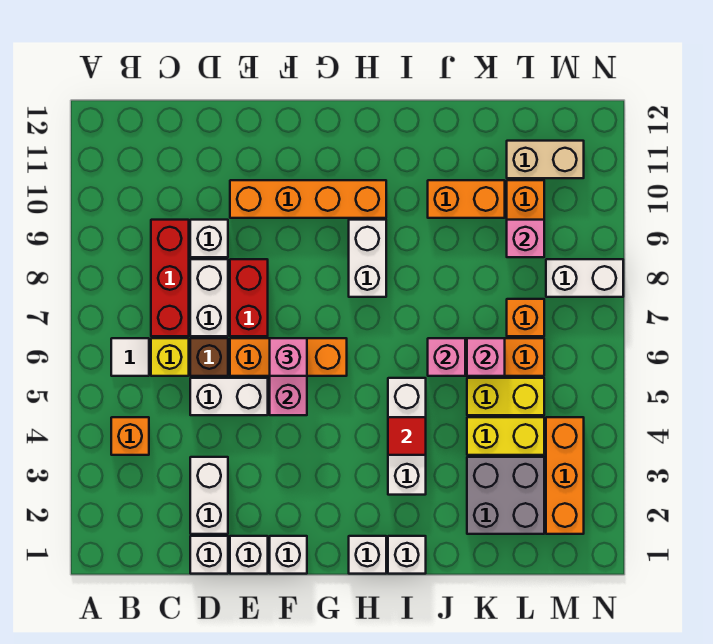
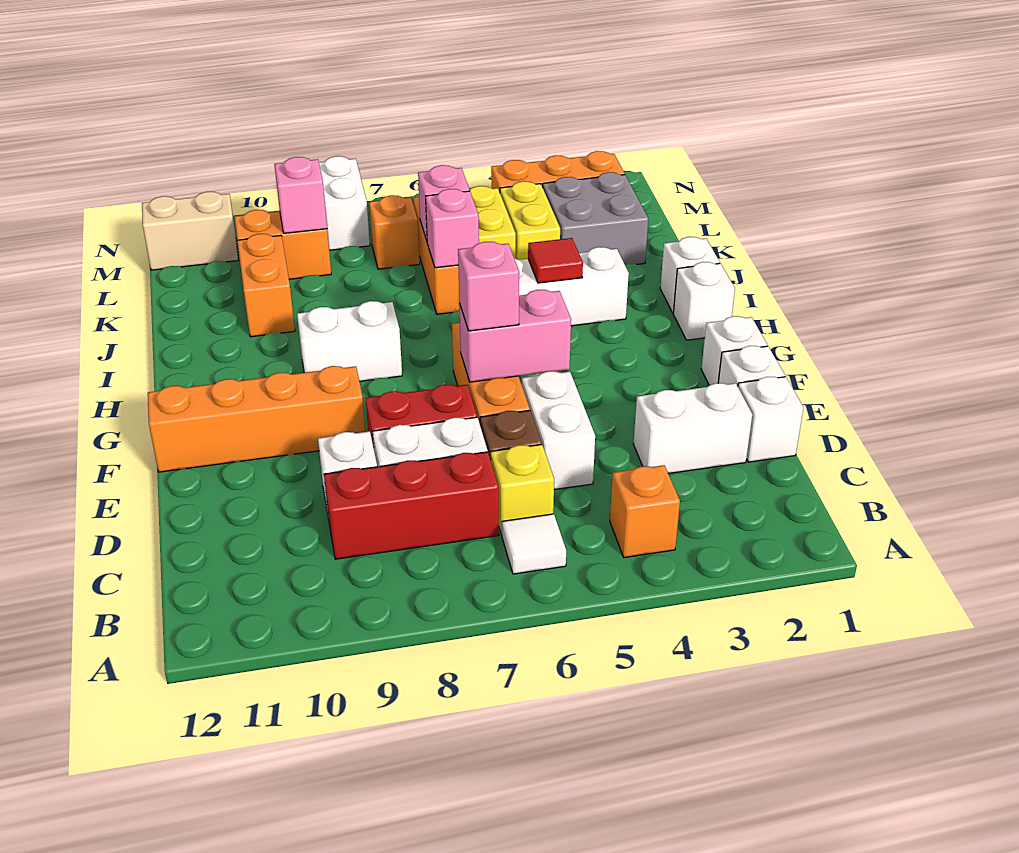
orange 1x4 brick [230,180,386,218] -> orange 1x4 brick turned to [148,366,365,472]
tan 1x2 brick [507,141,584,178] -> tan 1x2 brick turned to [142,192,238,270]

